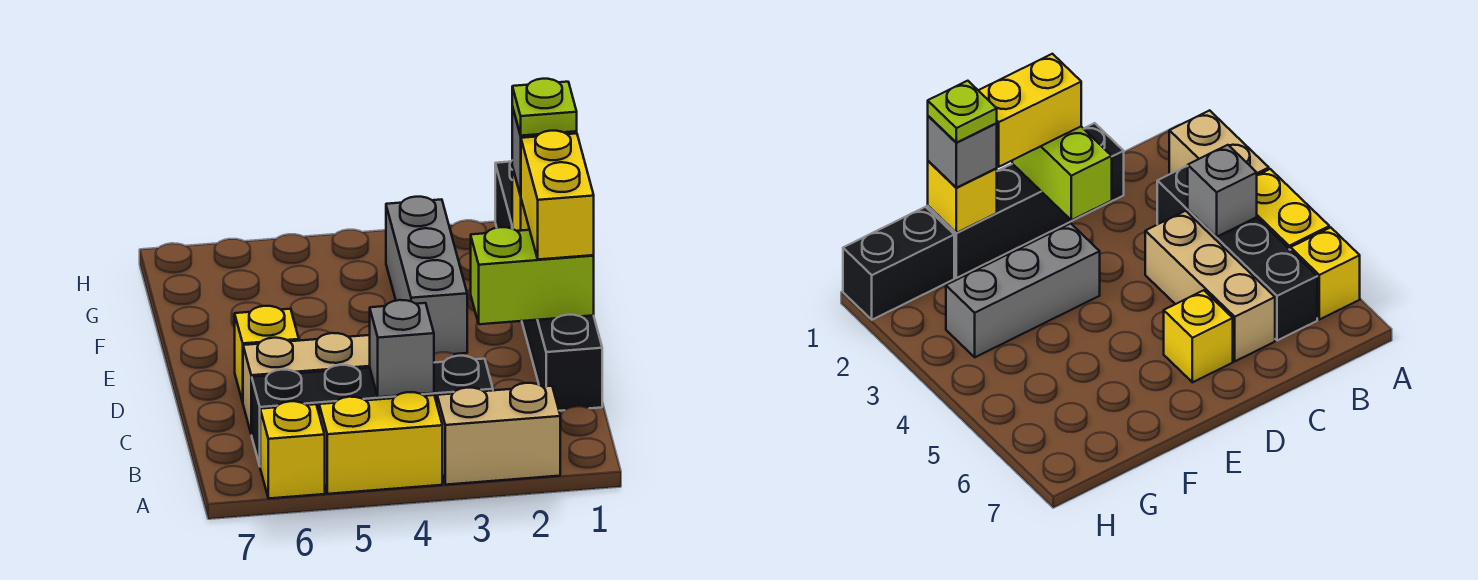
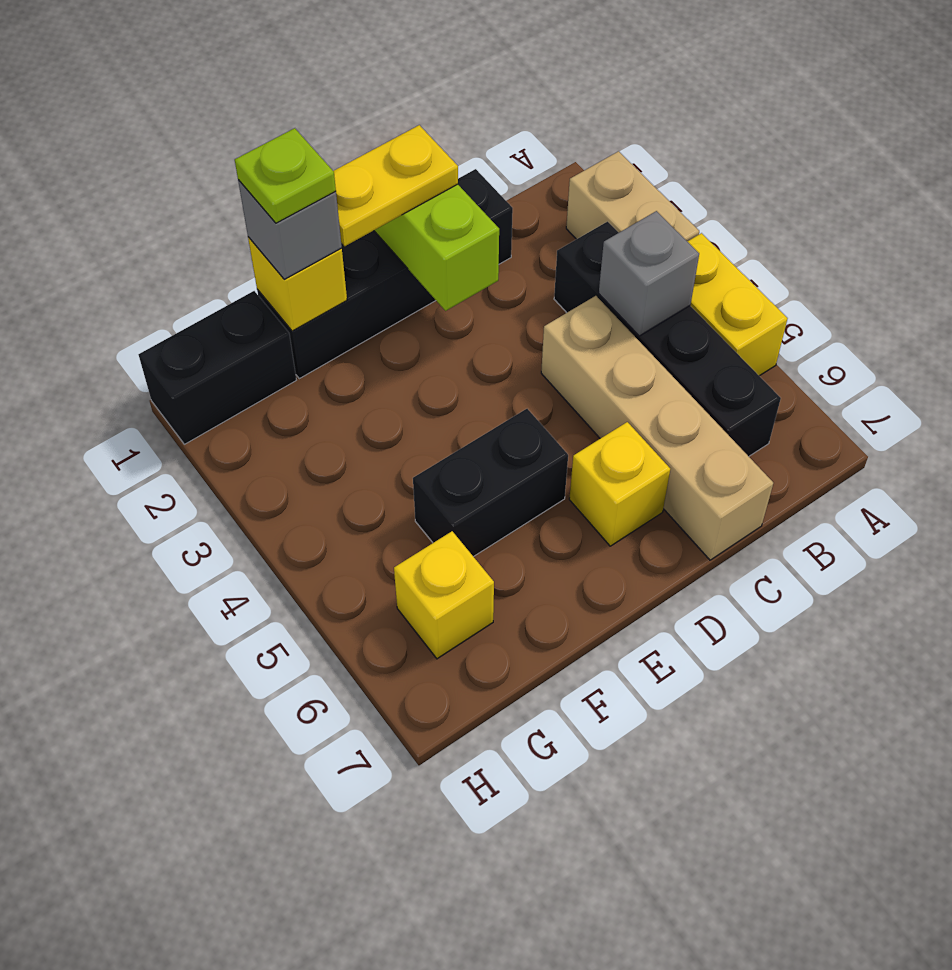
yellow 1x1 brick [260,401,325,498] -> yellow 1x1 brick moved to [394,531,494,659]
tan 1x3 brick [243,333,370,435] -> tan 1x4 brick [541,296,773,560]
yellow 1x2 brick [521,131,594,260] -> yellow 1x2 plate [334,125,458,246]
grey 1x3 brick [386,197,467,354] -> none
none -> black 1x2 brick [413,409,568,557]

